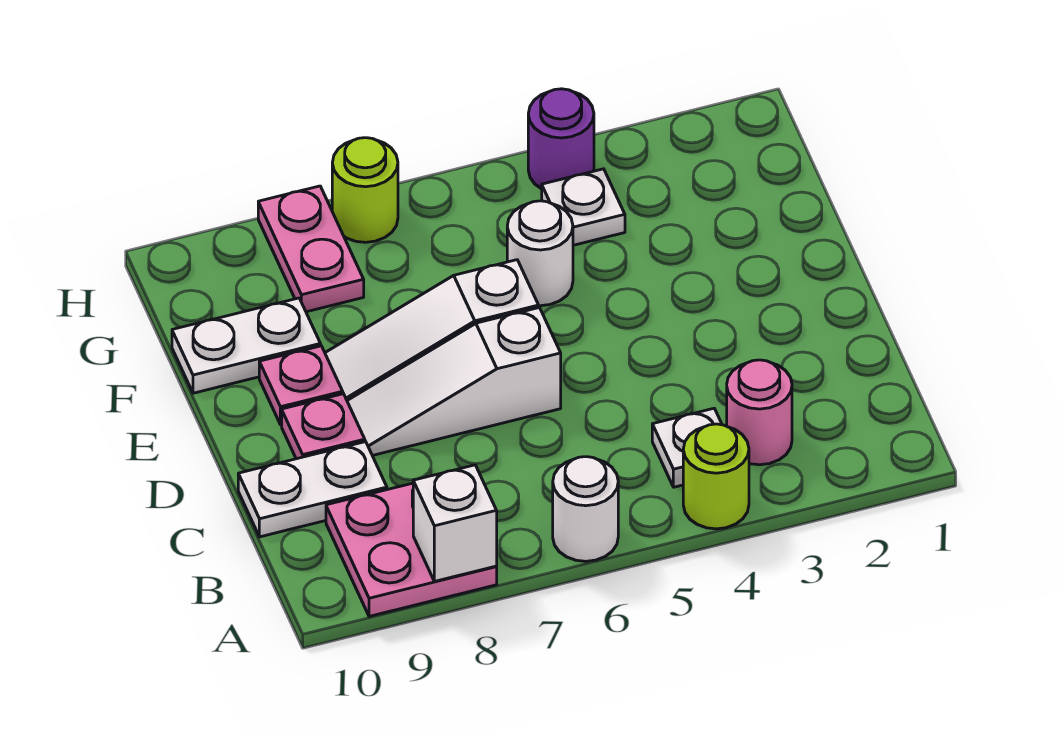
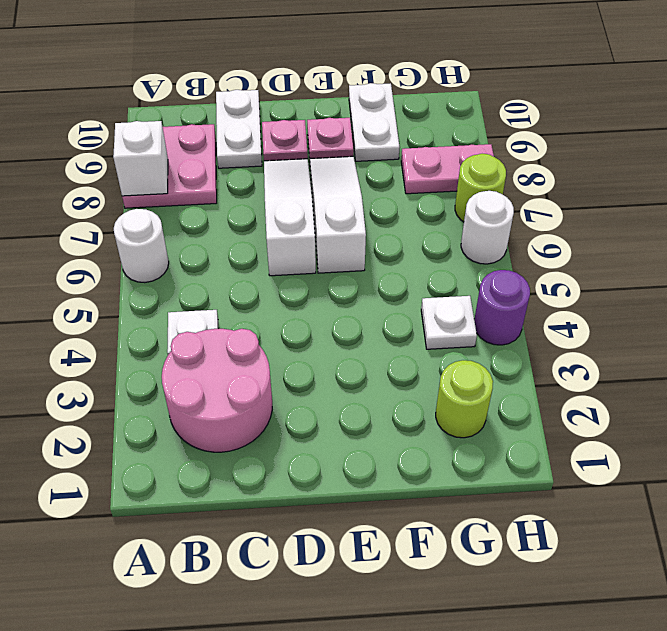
lime 1x1 round brick [683,424,749,529] -> lime 1x1 round brick moved to [436,360,493,438]
pink 1x1 round brick [727,360,792,465] -> pink 2x2 round brick [162,329,272,452]
white 1x1 round brick [507,201,573,306] -> white 1x1 round brick moved to [461,191,514,264]

